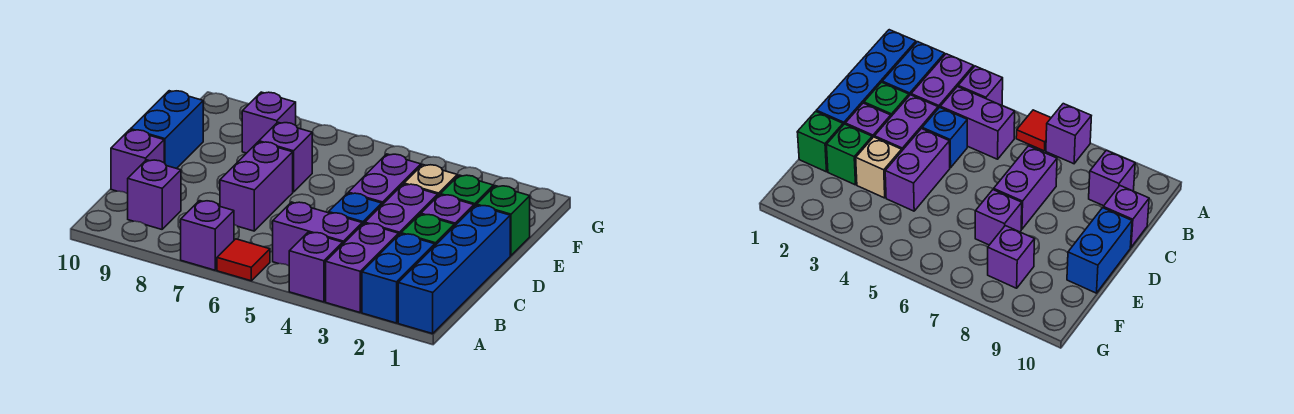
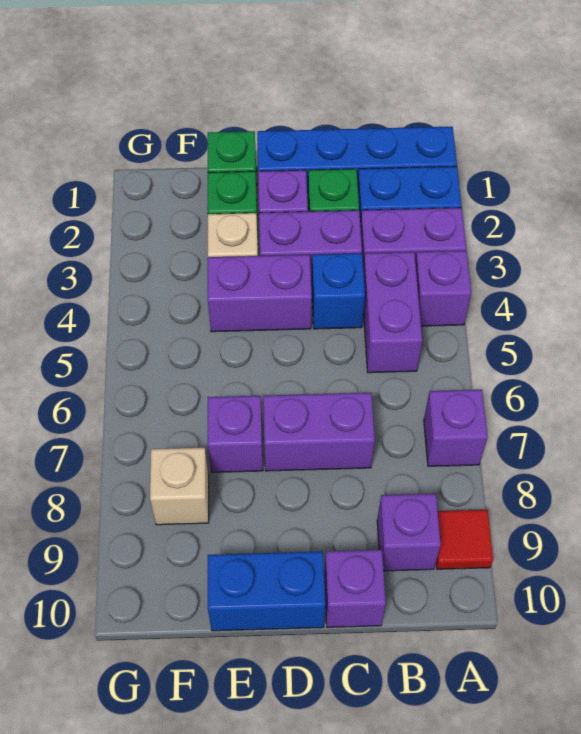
red 1x1 tile [217,239,270,281] -> red 1x1 tile moved to [436,510,493,569]
purple 1x1 brick [242,92,296,153] -> tan 1x1 brick [150,448,209,525]

